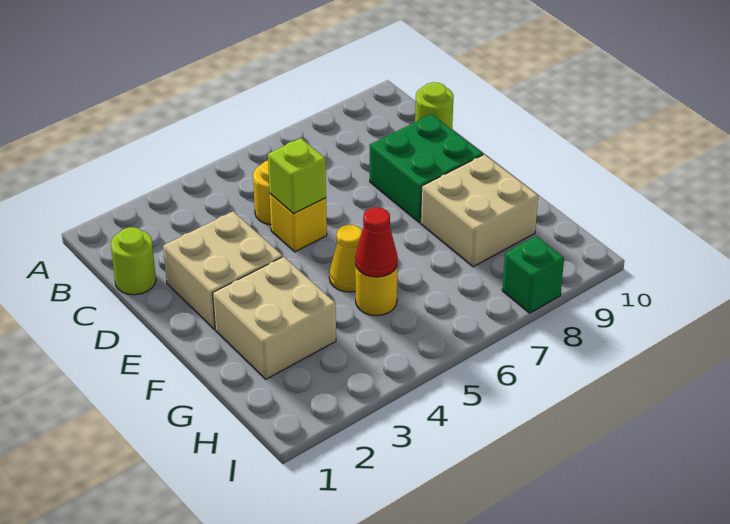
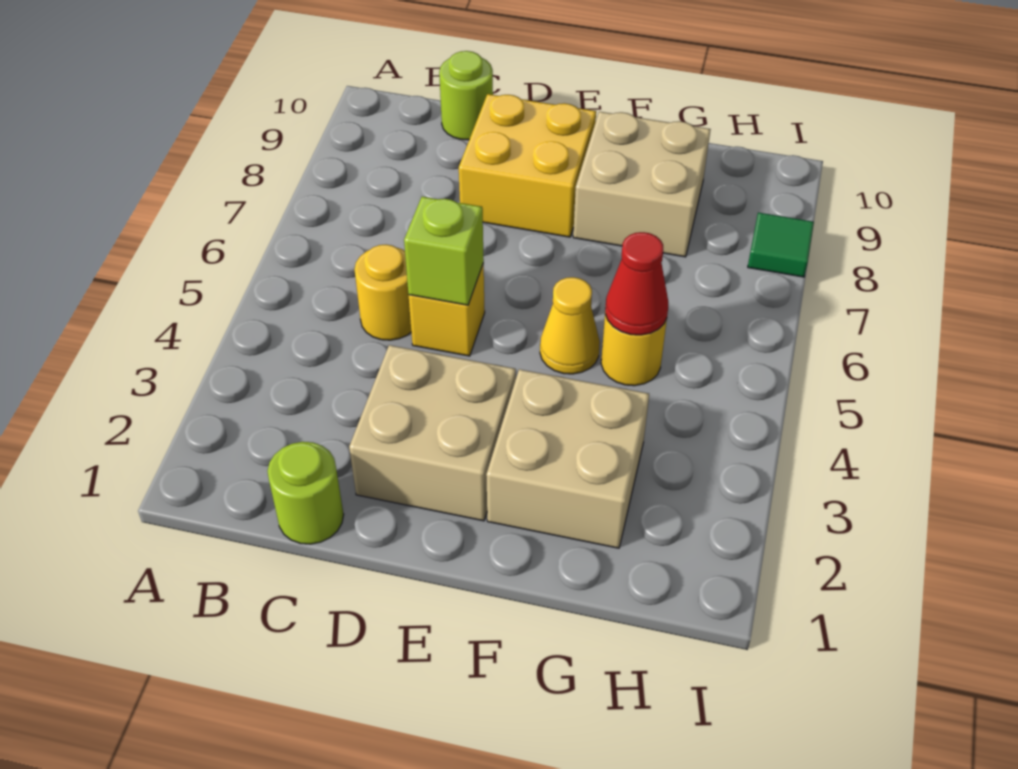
green 2x2 brick [370,114,483,223] -> yellow 2x2 brick [459,94,596,237]
green 1x1 brick [502,236,564,313] -> green 1x1 tile [748,213,814,277]

